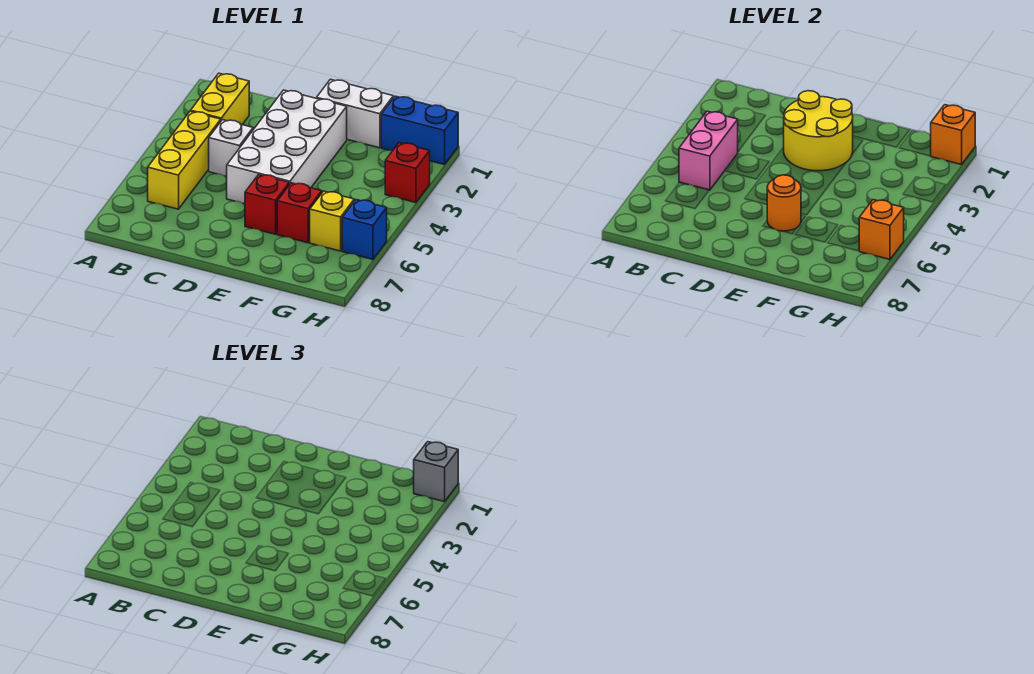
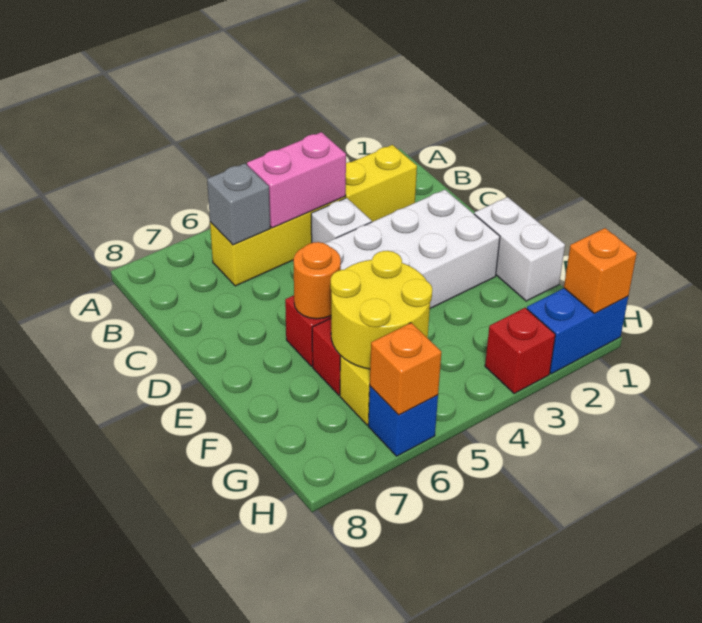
yellow 2x2 round brick [784,91,853,171] -> yellow 2x2 round brick moved to [330,251,432,369]
blue 1x2 brick [381,96,458,165] -> blue 1x2 brick turned to [527,288,628,374]
grey 1x1 brick [414,442,458,502] -> grey 1x1 brick moved to [207,163,270,245]

